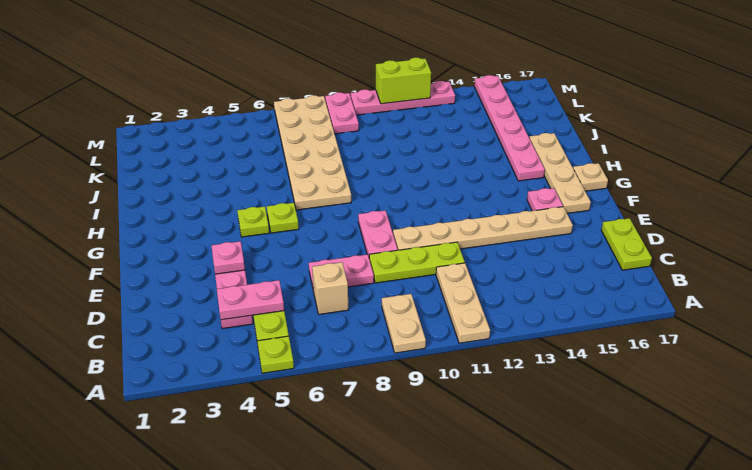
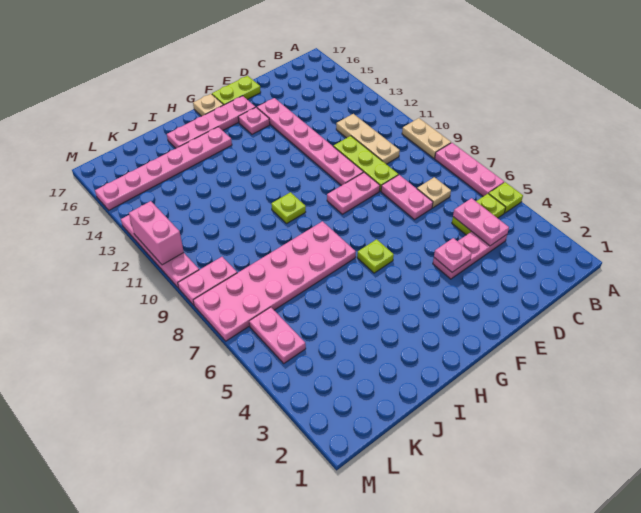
none -> pink 1x3 plate [435,143,504,196]
tan 1x2 plate [382,294,426,353] -> tan 1x2 plate turned to [402,118,451,158]
tan 1x3 plate [436,263,490,343] -> tan 1x3 plate turned to [336,114,400,164]
tan 1x1 brick [312,262,348,314] -> tan 1x1 plate [417,177,451,208]
lime 1x2 plate [601,218,652,270] -> lime 1x2 plate moved to [212,76,261,105]
tan 1x6 plate [393,207,573,250] -> pink 1x6 plate [257,98,363,186]
tan 1x4 plate [529,133,591,213] -> pink 1x4 plate [167,96,255,148]
lime 1x1 plate [237,207,269,237] -> lime 1x1 plate moved to [271,192,306,223]
tan 2x6 plate [274,95,351,210] -> pink 2x6 plate [193,221,356,341]
none -> pink 1x2 plate [249,307,306,363]
lime 1x2 brick [376,58,431,104] -> pink 1x2 brick [129,201,184,265]

